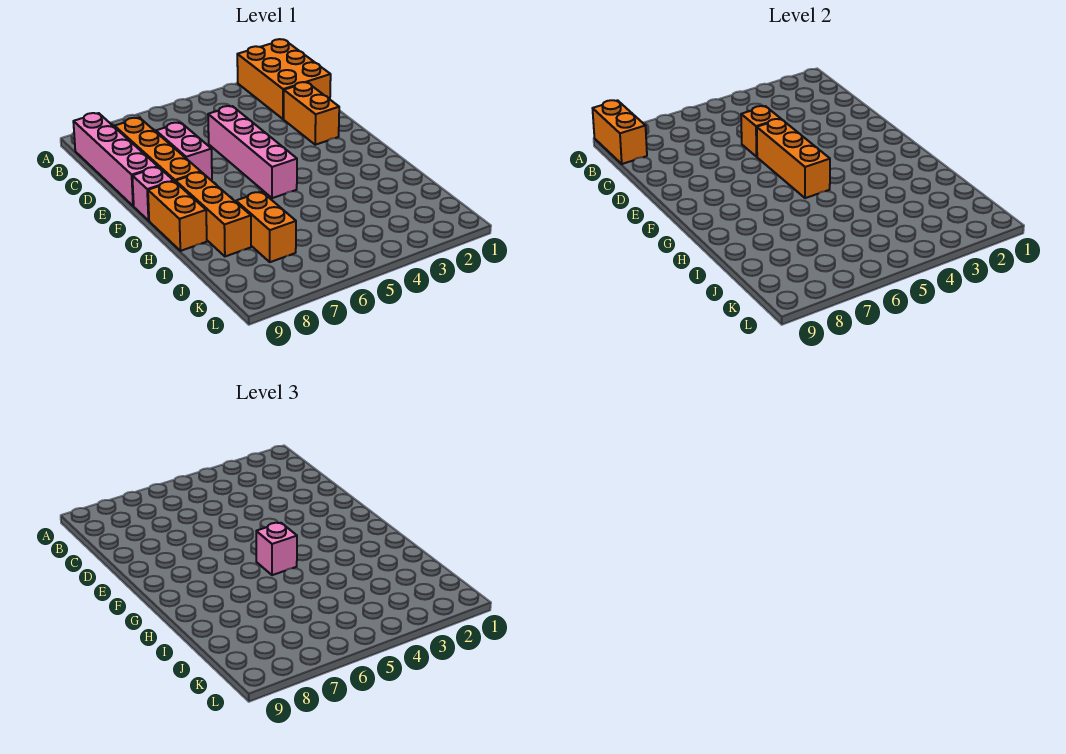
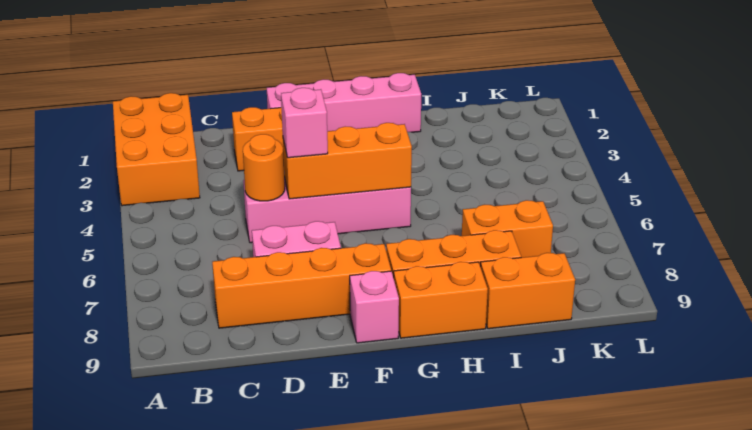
orange 2x3 brick [237,39,331,119] -> orange 2x3 brick turned to [113,93,200,206]
orange 1x2 brick [592,100,647,164] -> orange 1x2 brick moved to [480,253,575,329]
pink 1x4 brick [73,113,158,206] -> pink 1x4 brick moved to [267,73,421,132]
orange 1x1 brick [741,106,781,157] -> orange 1x1 round brick [243,134,285,201]
pink 1x1 brick [256,523,297,575] -> pink 1x1 brick moved to [281,88,328,158]

